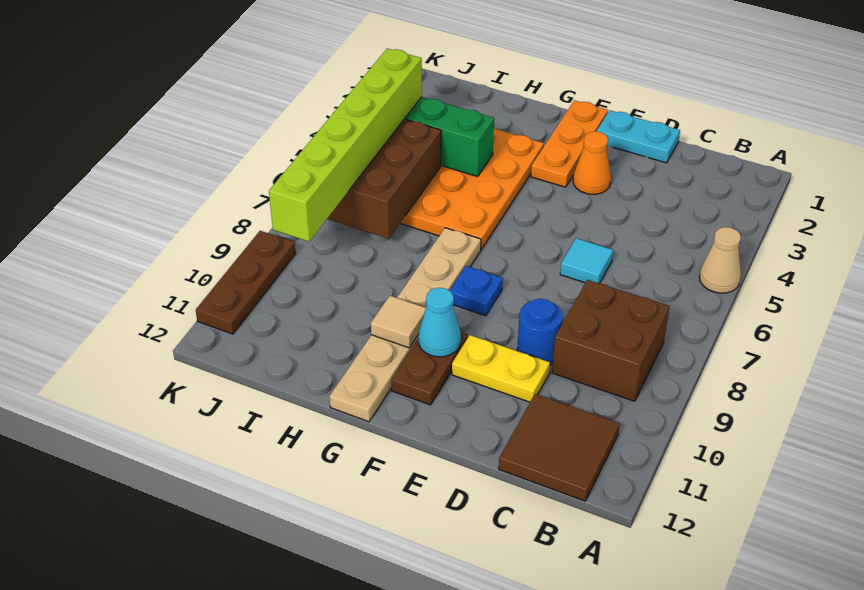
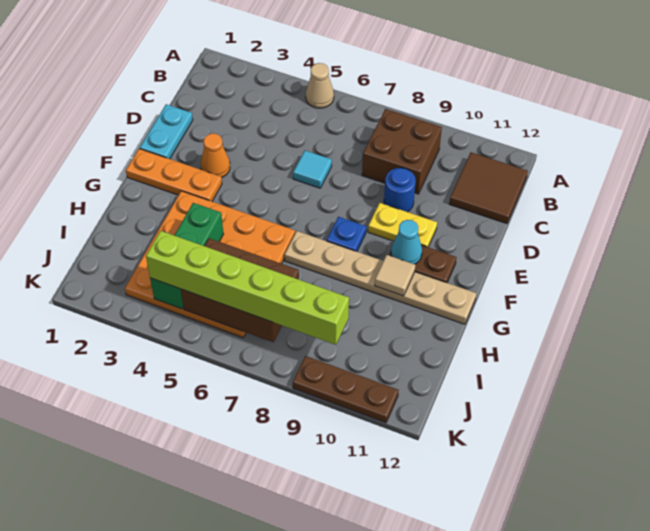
yellow 1x2 plate [452,335,550,402] -> yellow 1x2 plate turned to [368,203,437,247]

